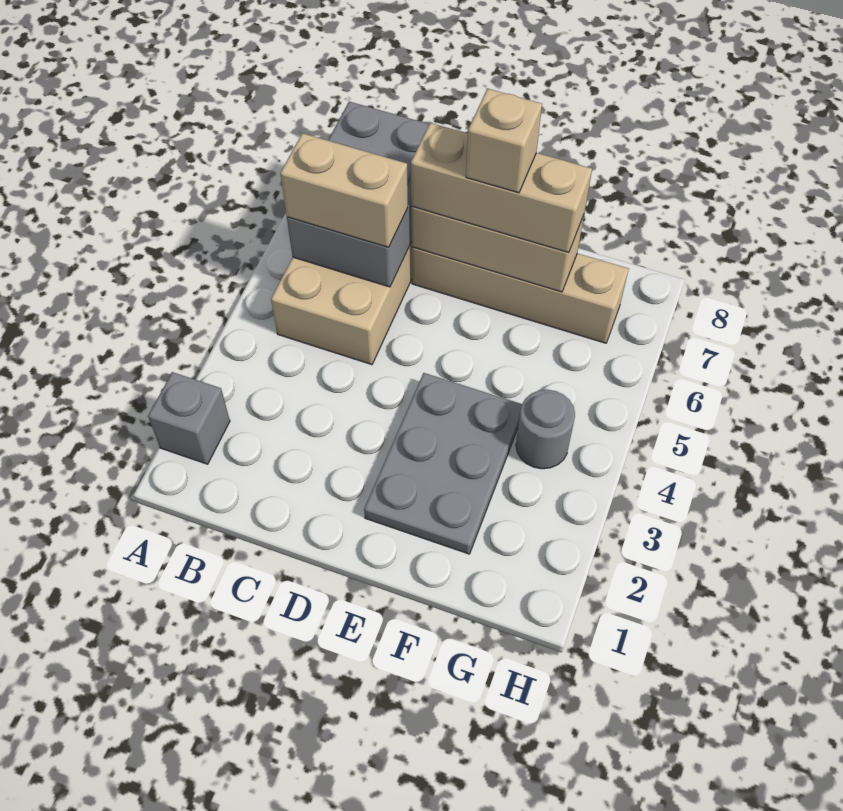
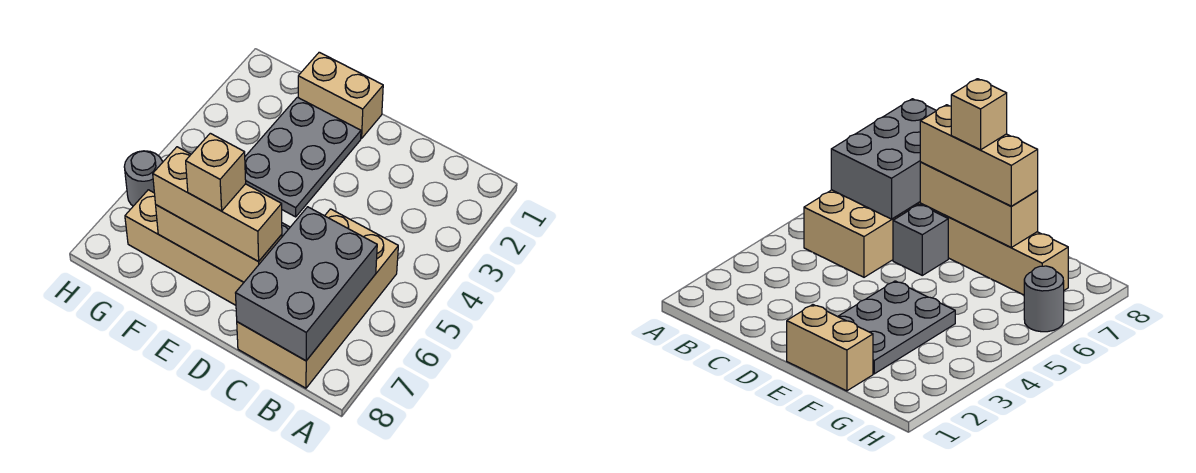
grey 1x1 brick [148,372,230,464] -> grey 1x1 brick moved to [893,204,948,275]
tan 1x2 brick [280,133,408,247] -> tan 1x2 brick moved to [298,52,383,138]
grey 1x1 round brick [516,390,575,469] -> grey 1x1 round brick moved to [124,151,163,206]

